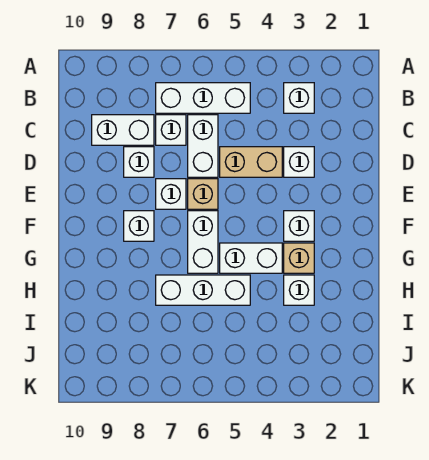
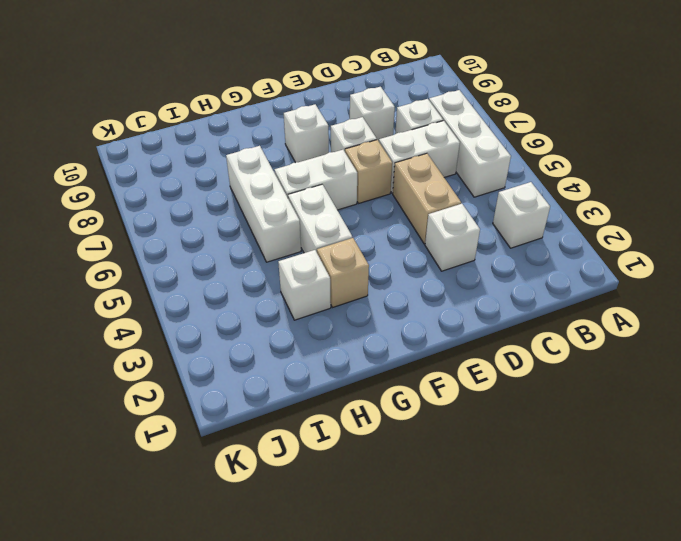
white 1x2 brick [92,115,154,145] -> none
white 1x1 brick [284,211,314,241] -> none

